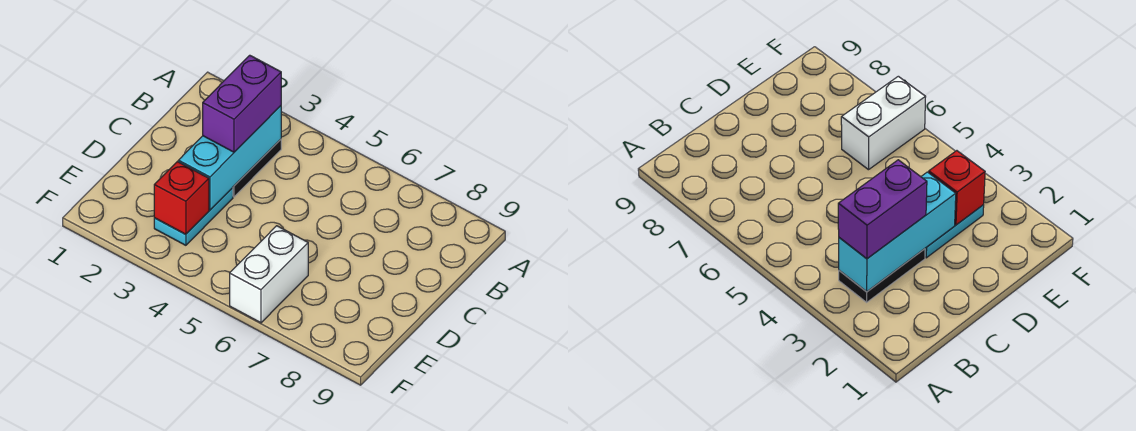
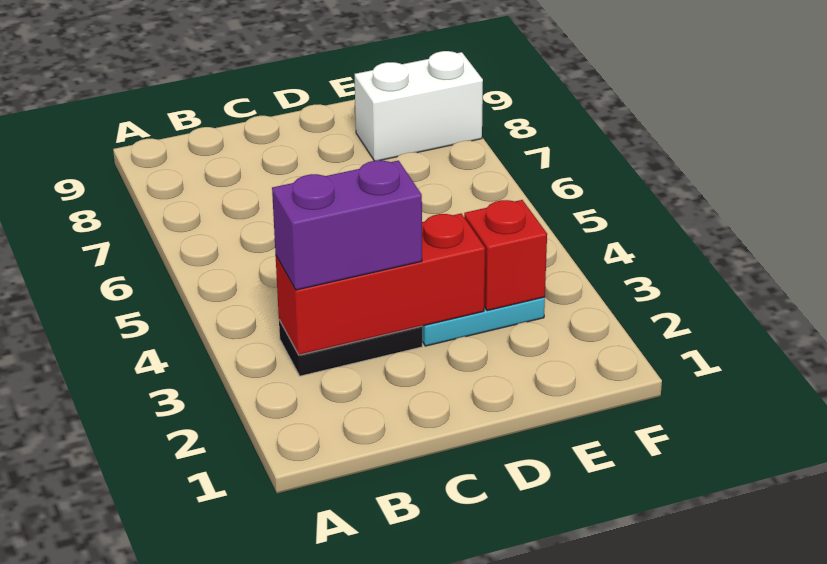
cyan 1x3 brick [178,106,281,210] -> red 1x3 brick [276,214,485,355]
white 1x2 brick [230,226,308,323] -> white 1x2 brick moved to [354,51,483,161]

